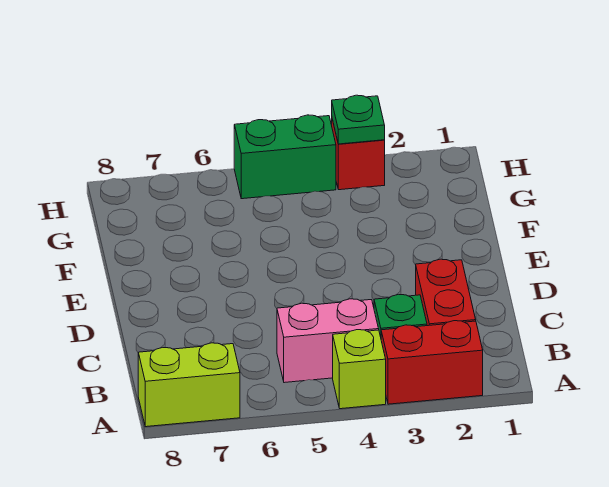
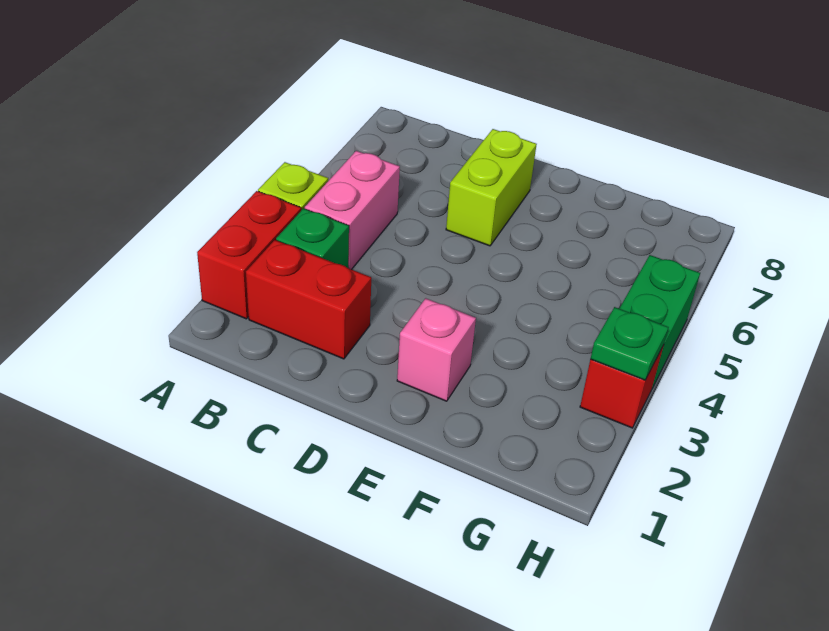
lime 1x2 brick [138,343,240,427] -> lime 1x2 brick moved to [446,129,537,246]
none -> pink 1x1 brick [397,298,476,401]

